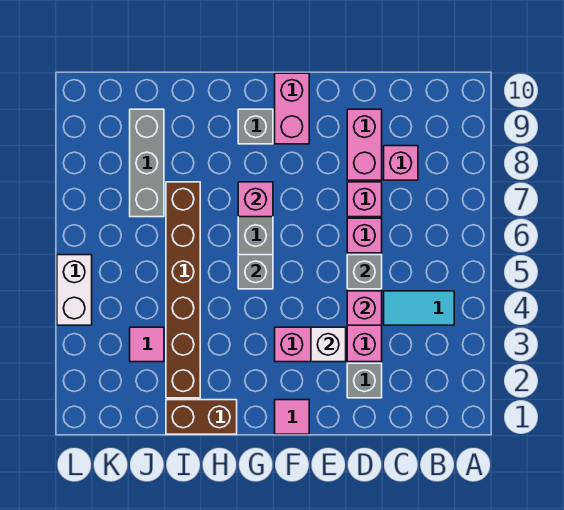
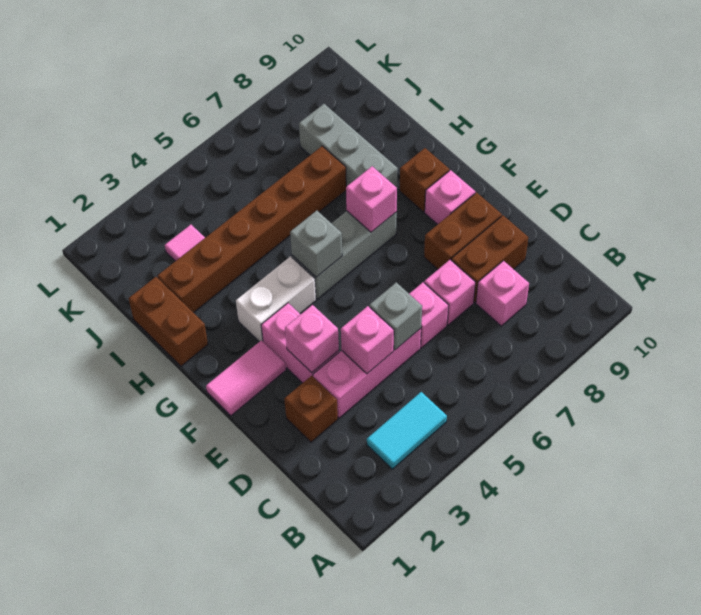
cyan 1x2 tile [384,291,454,325] -> cyan 1x2 tile turned to [367,392,447,469]
grey 1x1 brick [347,363,382,398] -> brown 1x1 brick [284,376,338,442]
pink 1x2 brick [347,109,382,180] -> brown 1x2 brick [451,215,528,302]
white 1x1 brick [311,327,346,362] -> pink 1x1 brick [285,305,339,373]
none -> brown 1x2 brick [424,192,502,269]
pink 1x1 tile [275,400,309,434] -> pink 1x2 tile [206,340,286,416]
pink 1x2 brick [275,73,309,144] -> pink 1x1 brick [425,170,475,225]
grey 1x1 brick [238,109,273,144] -> brown 1x1 brick [400,148,449,212]
grey 1x3 brick [130,109,164,217] -> grey 1x3 brick turned to [299,104,398,187]
white 1x2 brick [57,255,92,325] -> white 1x2 brick moved to [236,256,316,342]

